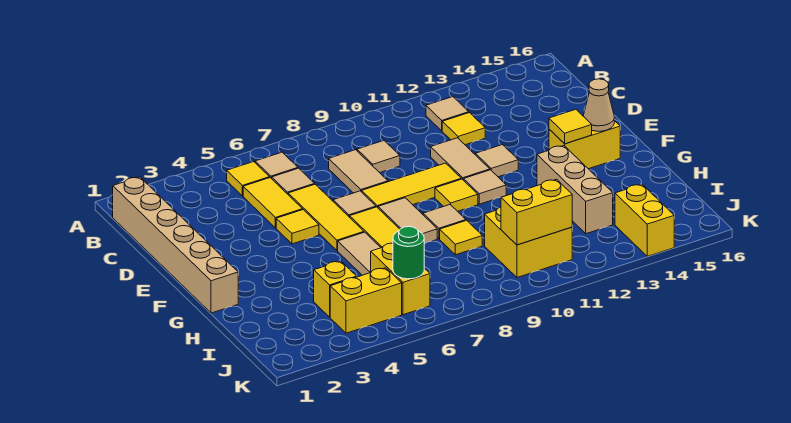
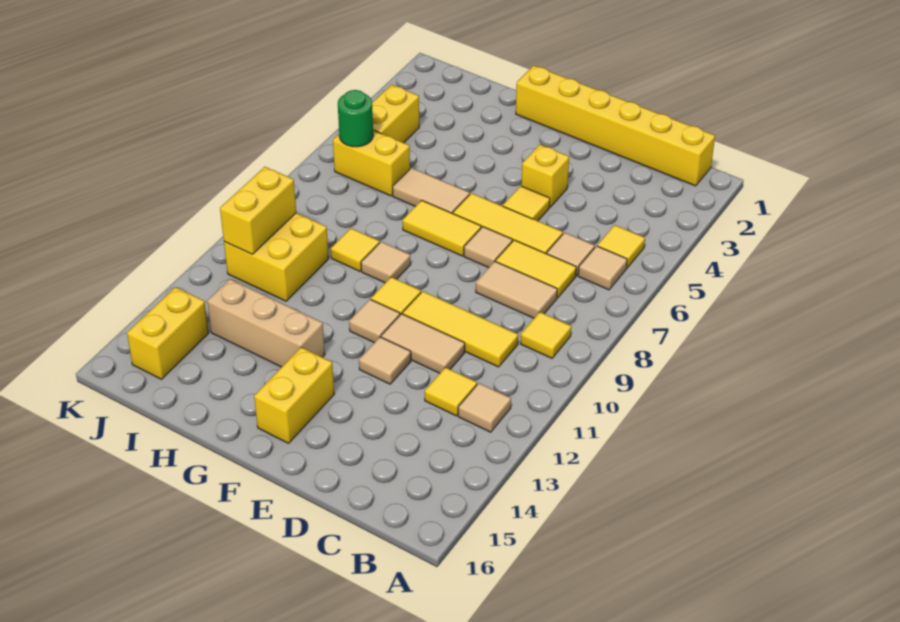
tan 1x6 brick [113,177,238,313] -> yellow 1x6 brick [516,65,715,186]
yellow 1x2 tile [243,178,303,228] -> yellow 1x2 tile moved to [496,240,576,298]
tan 1x1 tile [357,141,400,173] -> none
yellow 1x3 tile [362,163,461,208] -> yellow 1x3 tile turned to [403,291,518,367]
tan 1x2 tile [378,198,437,244] -> none
yellow 1x1 tile [549,109,592,144] -> yellow 1x1 tile moved to [520,312,571,358]
tan 1x1 cone [583,79,614,131] -> none
yellow 1x1 brick [314,261,357,317] -> yellow 1x1 brick moved to [521,145,569,207]
yellow 1x2 brick [615,184,674,256] -> yellow 1x2 brick turned to [127,287,209,379]

